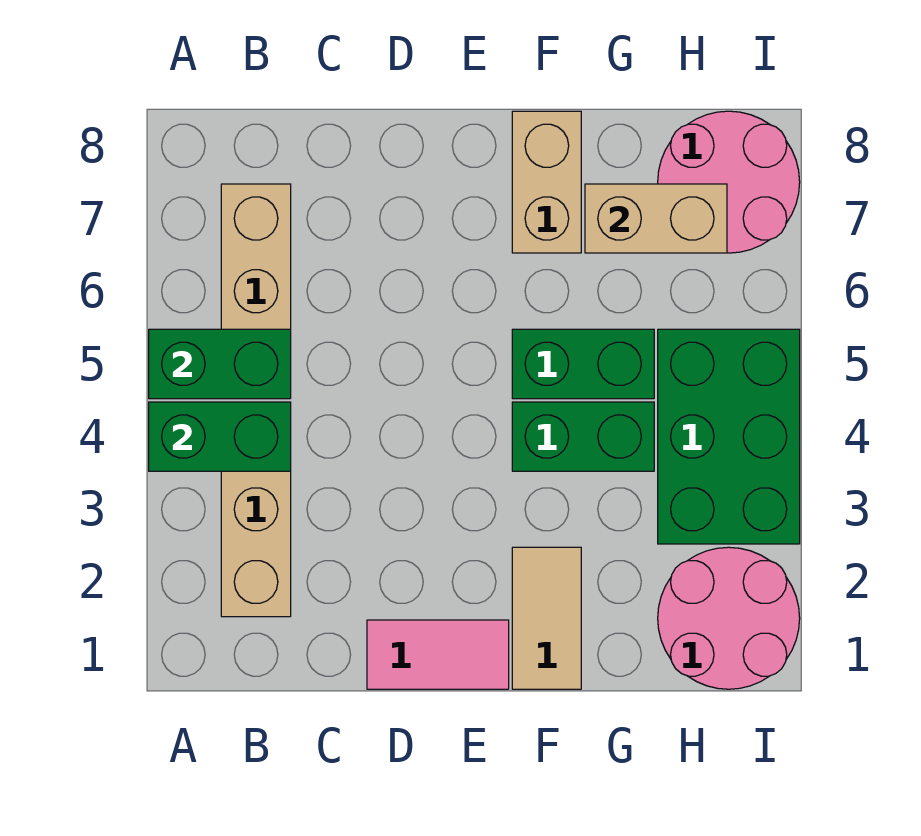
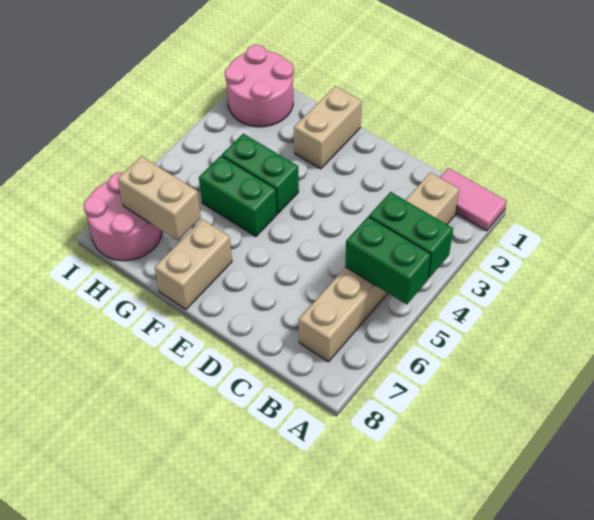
pink 1x2 tile [367,620,509,689] -> pink 1x2 tile moved to [440,168,507,231]
tan 1x2 tile [512,547,581,689] -> tan 1x2 brick [294,86,362,169]
green 2x3 brick [658,329,800,544] -> none

